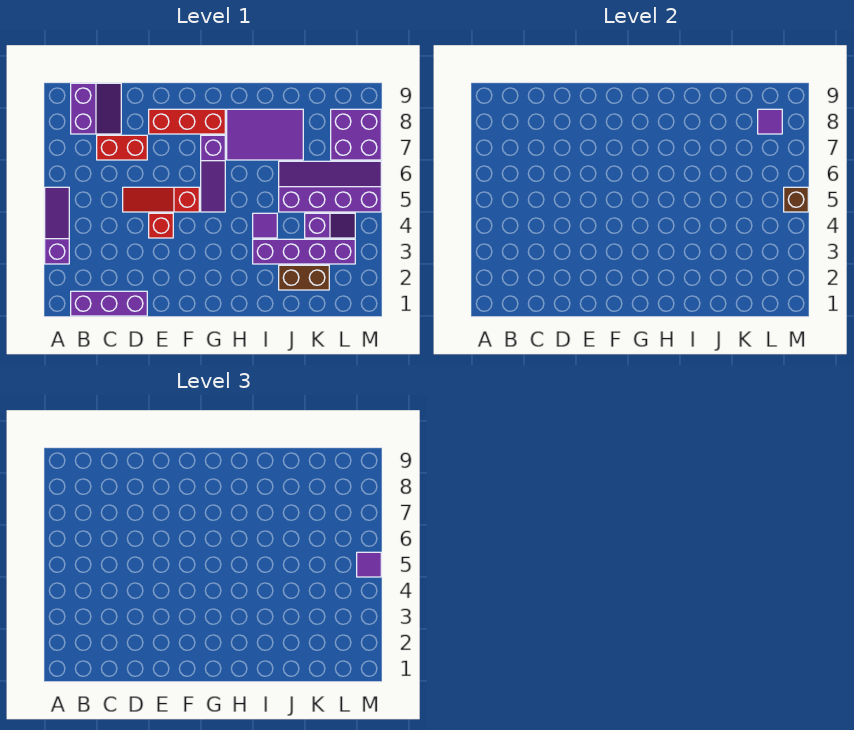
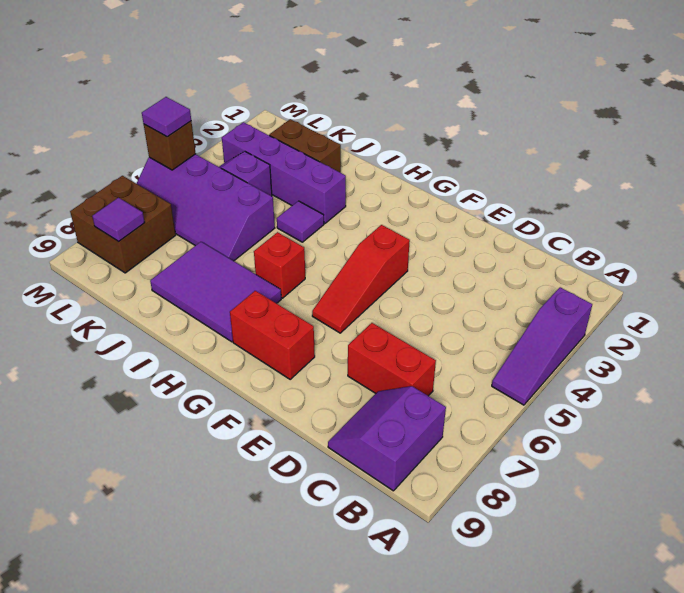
purple 1x3 brick [71,291,147,316] -> none
red 1x3 slope [123,187,199,212] -> red 1x3 slope turned to [312,225,410,333]
red 1x1 brick [149,213,173,238] -> red 1x1 brick moved to [254,232,305,298]
red 1x3 brick [149,109,225,134] -> red 1x2 brick [230,291,315,379]
purple 1x3 slope [201,135,225,212] -> none
purple 2x2 brick [331,109,381,160] -> brown 2x2 brick [70,176,176,273]

